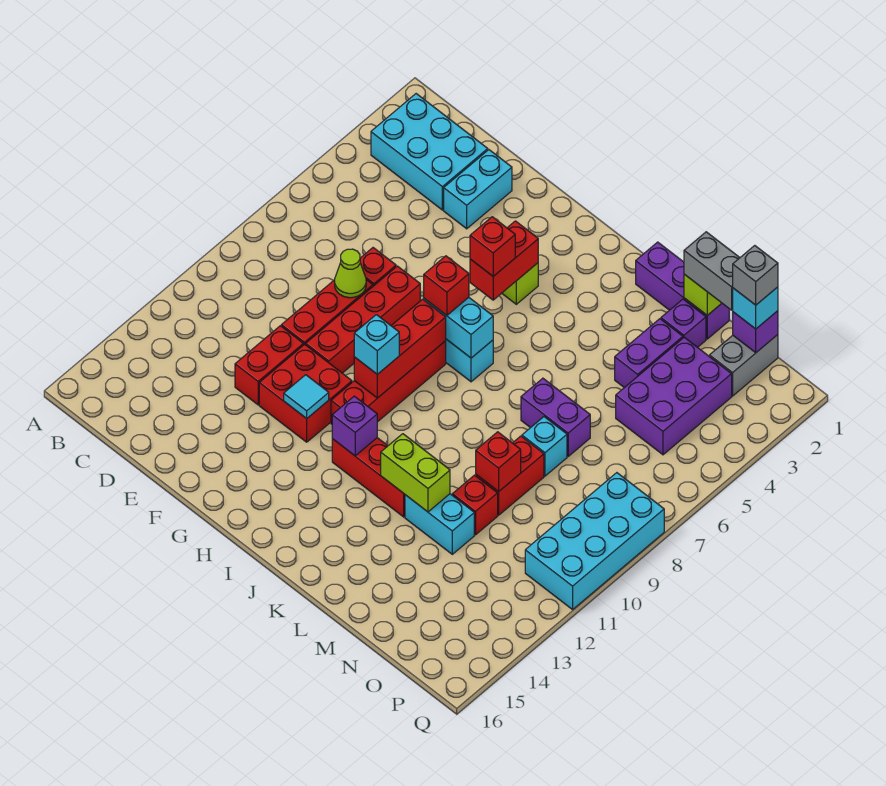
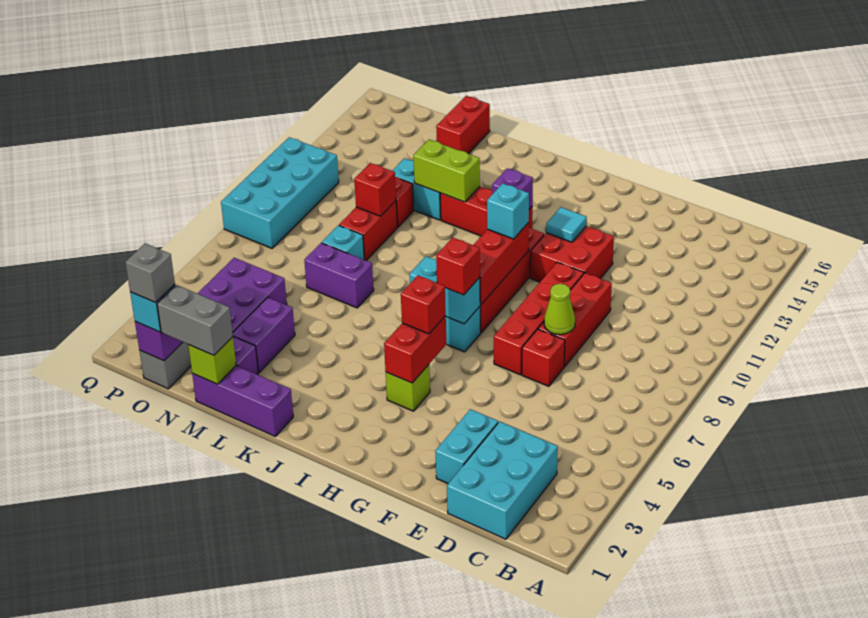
cyan 2x3 brick [371,94,488,210] -> cyan 2x3 brick turned to [447,422,558,539]
red 1x2 brick [235,326,303,405] -> red 1x2 brick moved to [436,96,490,154]

